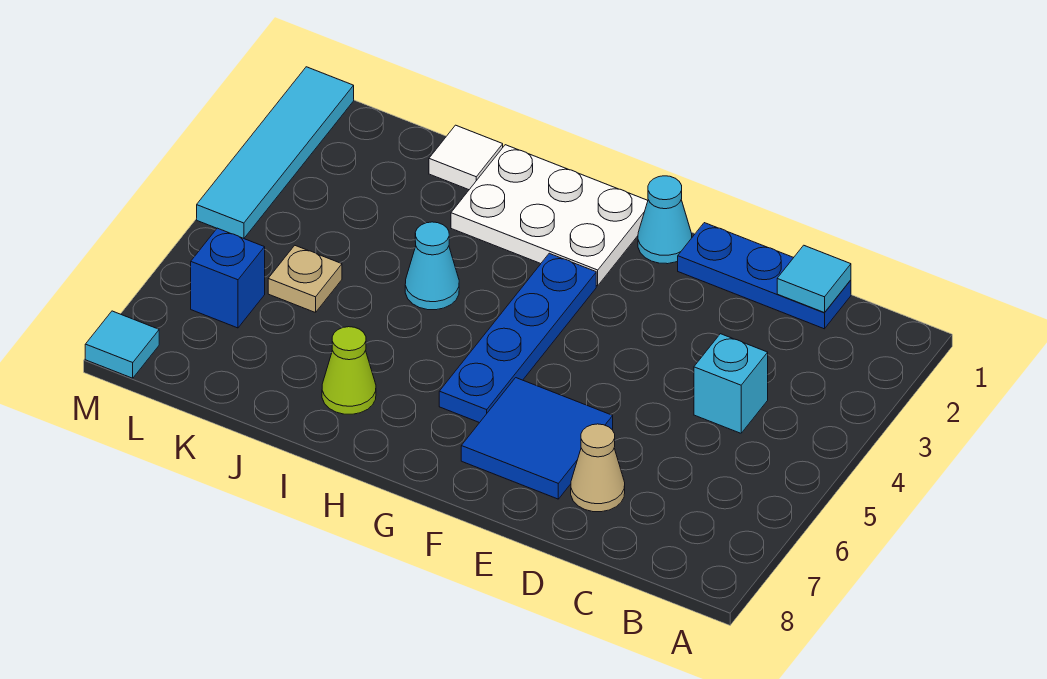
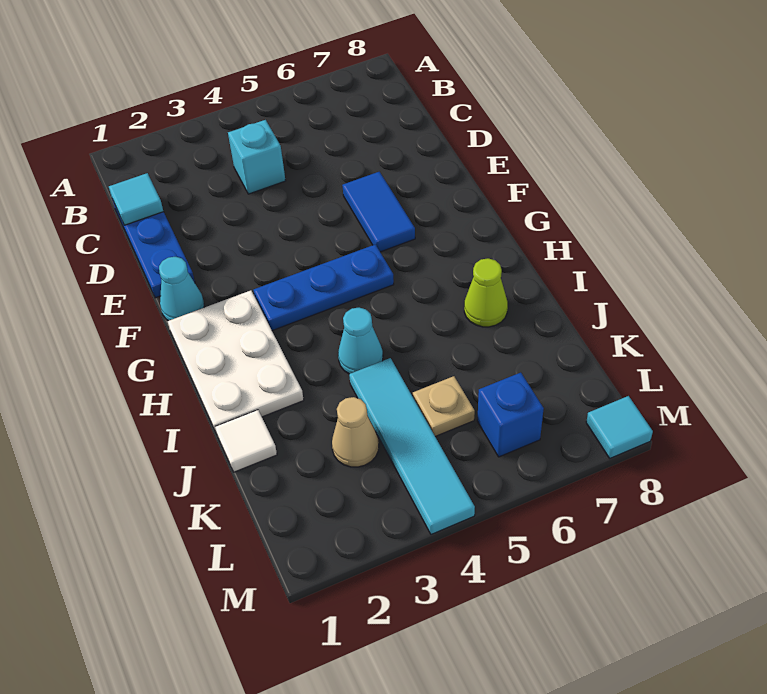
tan 1x1 cone [571,424,625,512] -> tan 1x1 cone moved to [332,397,379,467]
blue 2x2 tile [461,378,613,499] -> blue 1x2 tile [342,172,415,252]
blue 1x4 plate [439,253,596,423] -> blue 1x3 plate [254,244,394,331]
cyan 1x4 tile [197,67,354,238] -> cyan 1x4 tile turned to [349,358,475,535]

